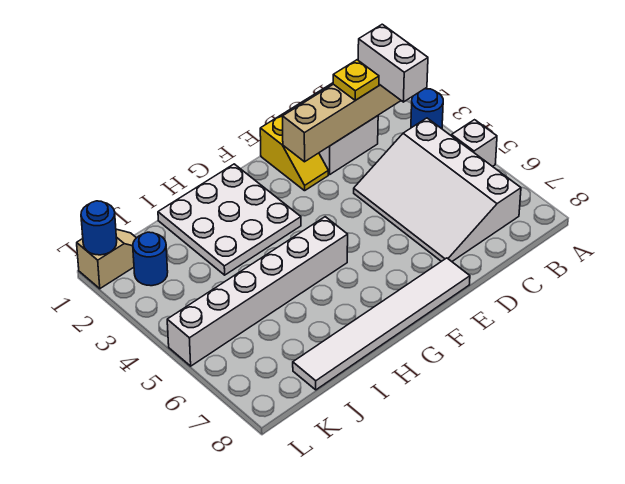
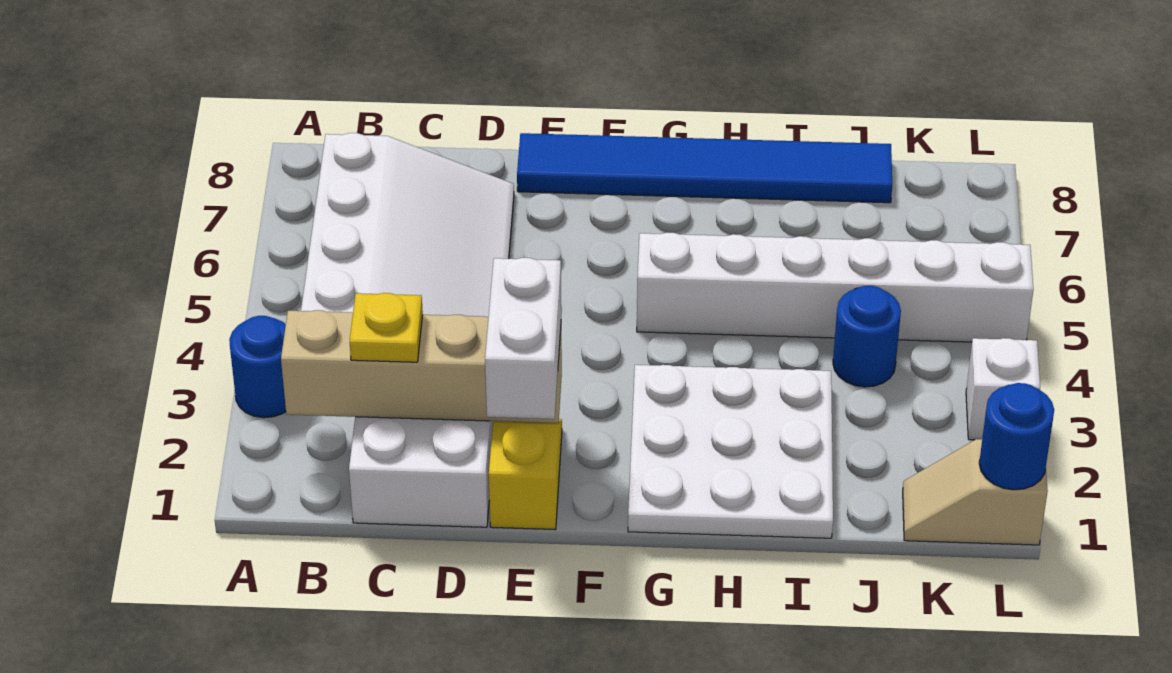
white 1x1 brick [451,120,497,167] -> white 1x1 brick moved to [966,338,1040,440]
white 1x2 brick [358,24,428,102] -> white 1x2 brick moved to [485,258,561,419]
white 1x6 tile [293,258,470,390] -> blue 1x6 tile [517,133,892,203]
blue 1x1 round brick [133,232,168,286] -> blue 1x1 round brick moved to [833,286,901,387]

